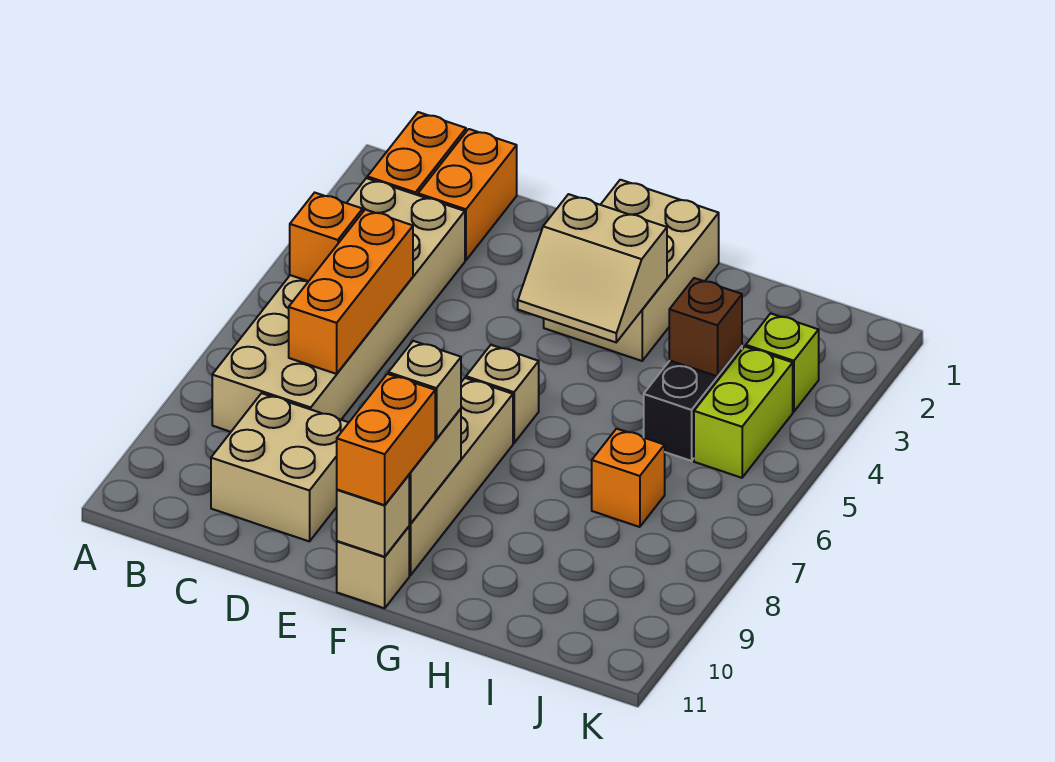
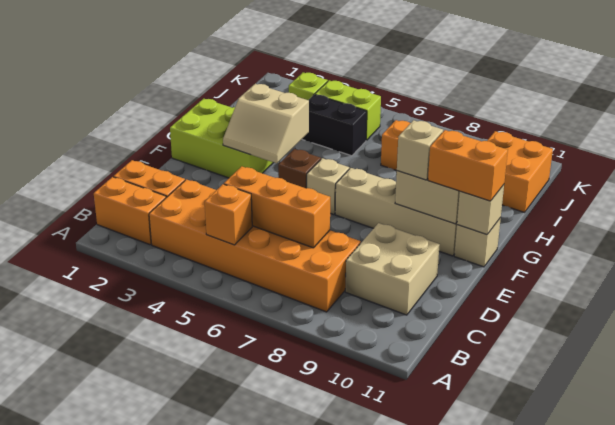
tan 2x6 brick [212,178,465,432] -> orange 2x6 brick [149,179,361,312]
tan 2x3 brick [544,180,719,361] -> lime 2x3 brick [170,99,274,178]
tan 2x2 slope [518,194,667,342] -> tan 2x2 slope turned to [223,84,309,163]
brown 1x1 brick [669,278,742,376] -> brown 1x1 brick moved to [278,149,321,188]
none -> orange 2x2 brick [487,131,553,212]

